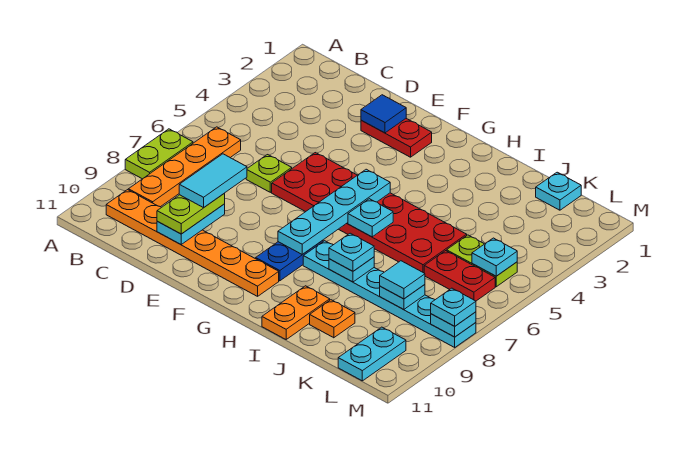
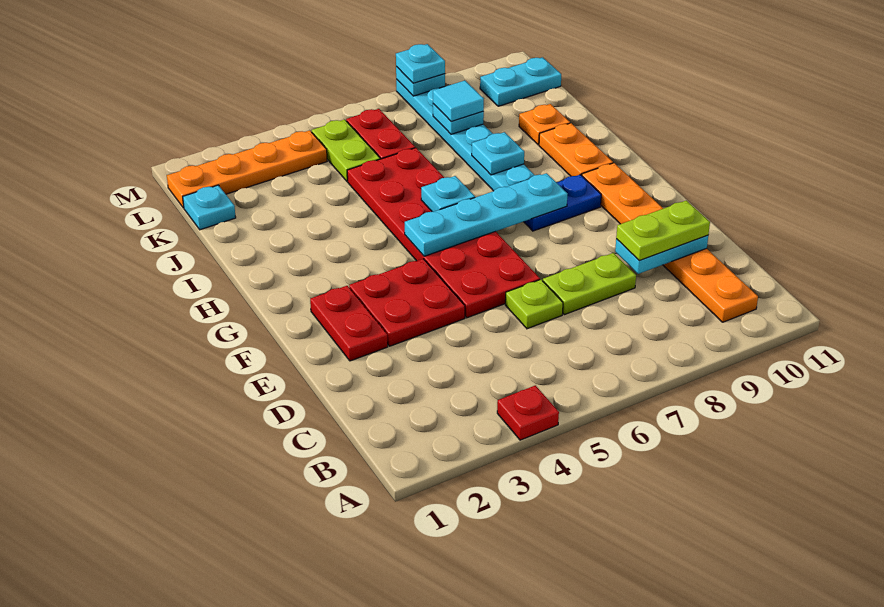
none -> red 1x1 plate [497,385,559,440]
lime 1x2 plate [125,129,193,179] -> lime 1x2 plate moved to [543,253,636,315]
orange 1x4 plate [128,127,241,207] -> orange 1x4 plate moved to [167,130,327,208]
cyan 1x2 tile [179,154,247,208] -> none
blue 1x1 tile [361,95,406,133] -> none
none -> red 2x2 plate [349,259,465,346]
cyan 1x1 plate [329,233,374,271] -> none
orange 1x2 plate [262,286,330,339] -> orange 1x2 plate turned to [539,123,613,176]
cyan 1x1 plate [472,238,517,276] -> none

